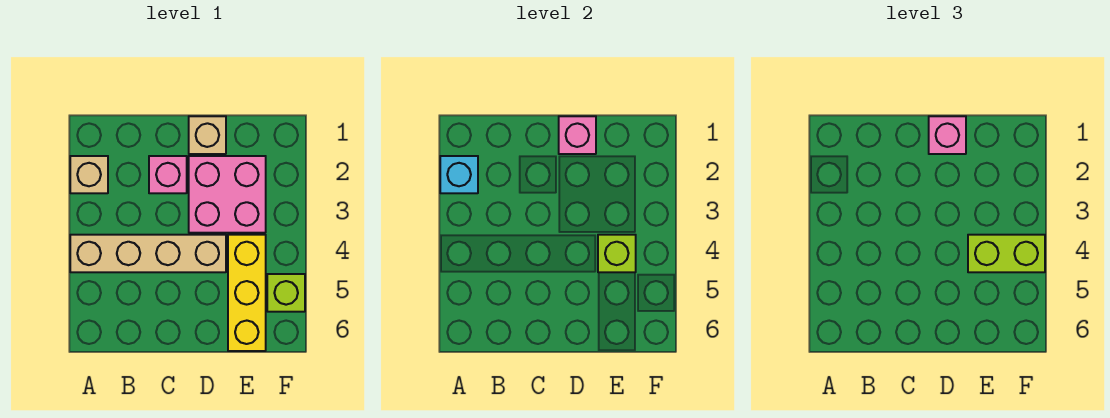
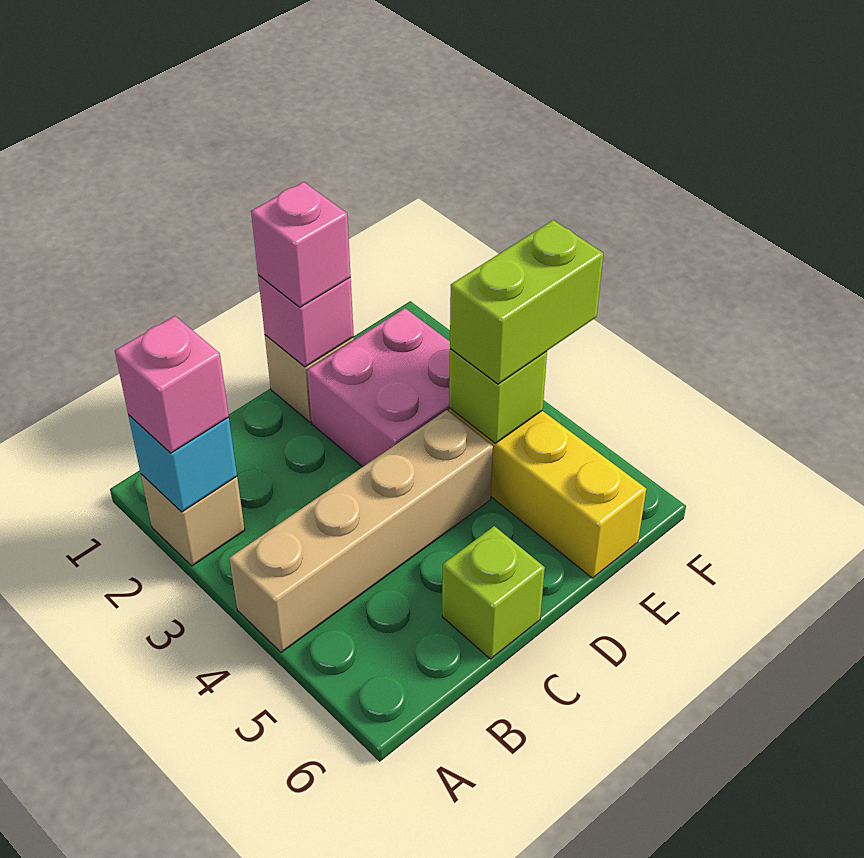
pink 1x1 brick [149,156,187,193] -> pink 1x1 brick moved to [115,316,229,453]
lime 1x1 brick [267,274,305,312] -> lime 1x1 brick moved to [442,526,545,659]

